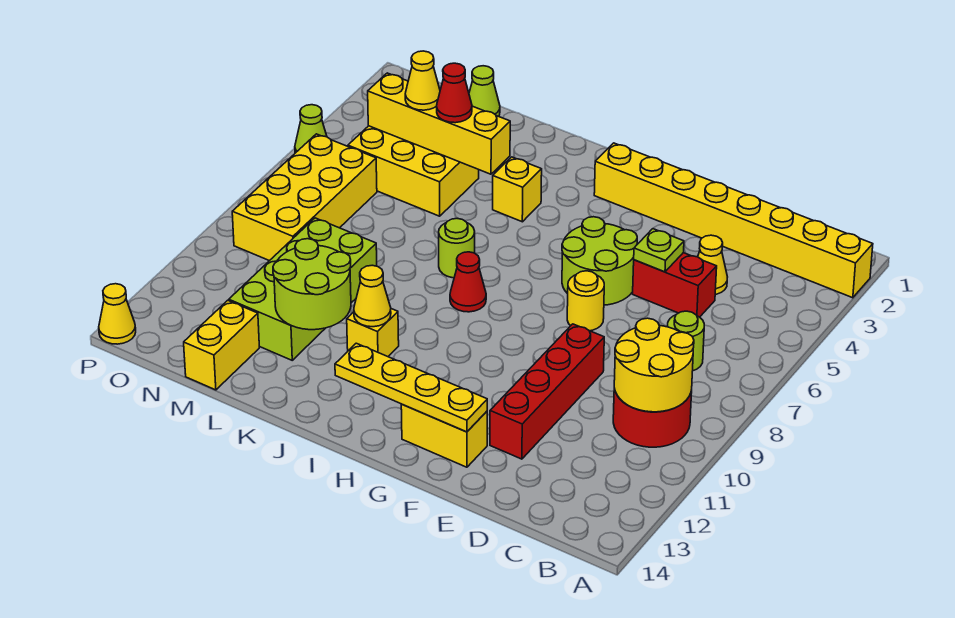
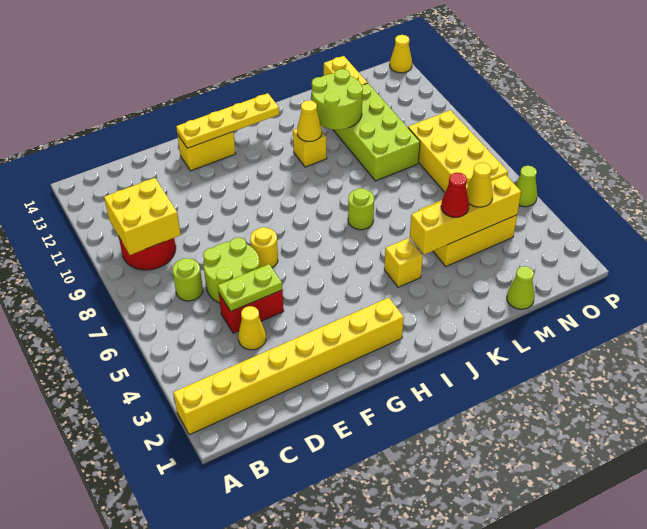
yellow 2x2 round brick [614,318,694,412] -> yellow 2x2 brick [104,178,181,255]
lime 1x1 plate [634,229,684,272] -> lime 1x2 plate [218,264,282,311]
red 1x4 brick [490,324,604,459] -> none
lime 2x2 round brick [562,217,637,305] -> lime 2x2 round brick moved to [203,237,260,303]
red 1x1 cone [450,252,486,312] -> none

